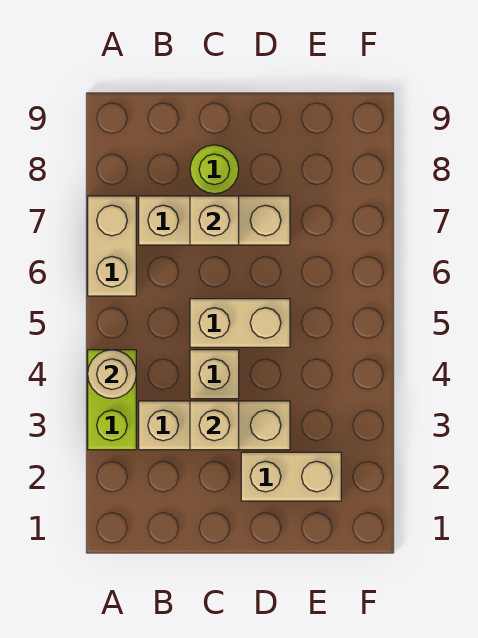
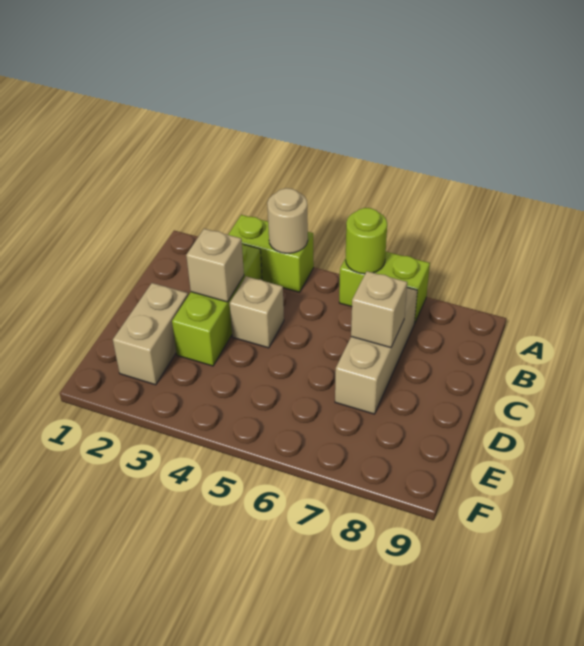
tan 1x2 brick [88,196,136,296] -> lime 1x2 brick [339,252,430,324]
tan 1x3 brick [139,401,290,450] -> lime 1x3 brick [172,244,262,366]
tan 1x2 brick [190,299,290,347] -> none
lime 1x1 round brick [190,145,239,194] -> lime 1x1 round brick moved to [346,208,387,274]

